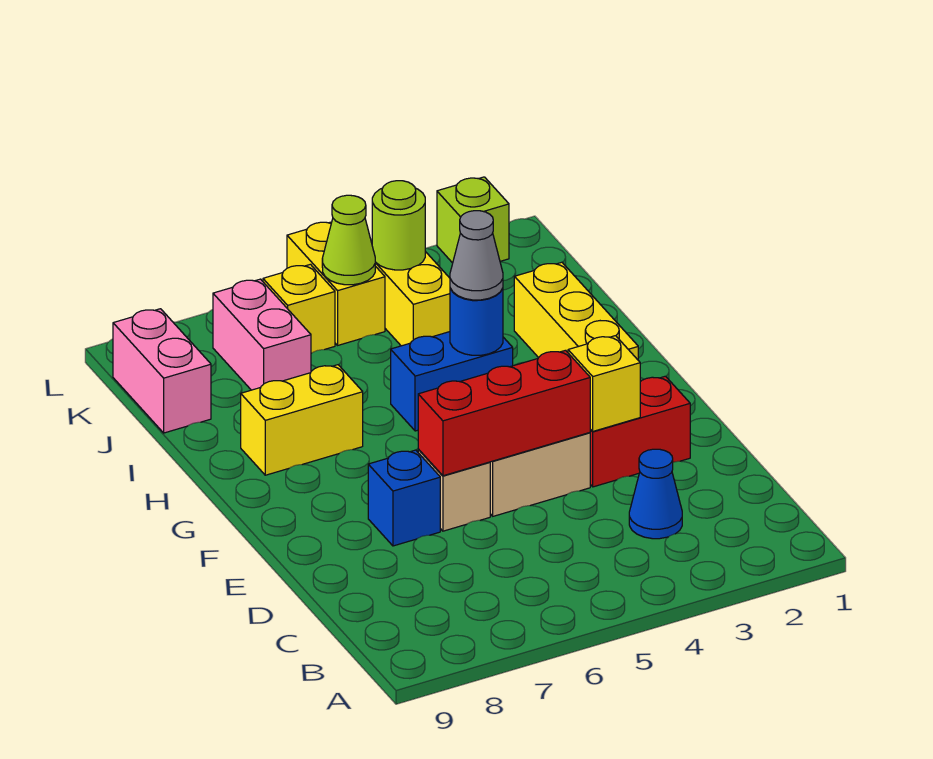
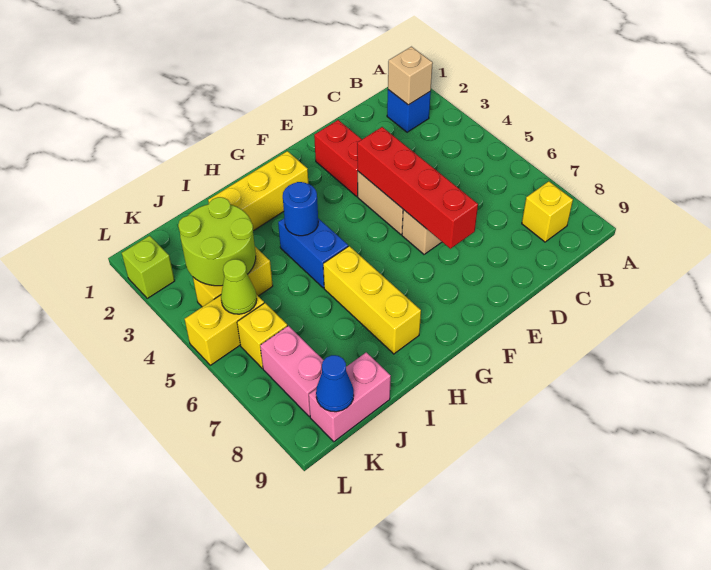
none -> tan 1x1 brick [388,47,433,105]
blue 1x1 cone [629,449,682,539] -> blue 1x1 cone moved to [316,355,354,412]
yellow 1x1 brick [568,336,640,431] -> yellow 1x1 brick moved to [522,181,573,242]
red 1x3 brick [418,350,590,476] -> red 1x4 brick [357,127,478,249]
blue 1x1 brick [368,450,440,546] -> blue 1x1 brick moved to [387,90,431,132]
grey 1x1 cone [450,211,503,300] -> none
yellow 1x2 brick [241,365,363,475] -> yellow 1x3 brick [323,246,421,354]
pink 1x2 brick [213,279,311,390] -> pink 1x2 brick turned to [260,326,324,417]
lime 1x1 round brick [372,181,425,270] -> lime 2x2 round brick [178,197,256,286]

